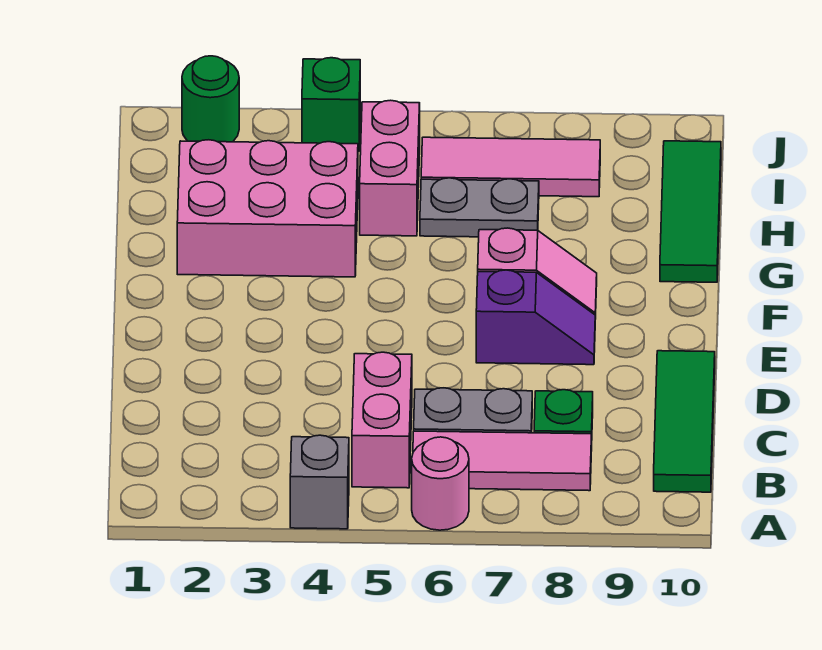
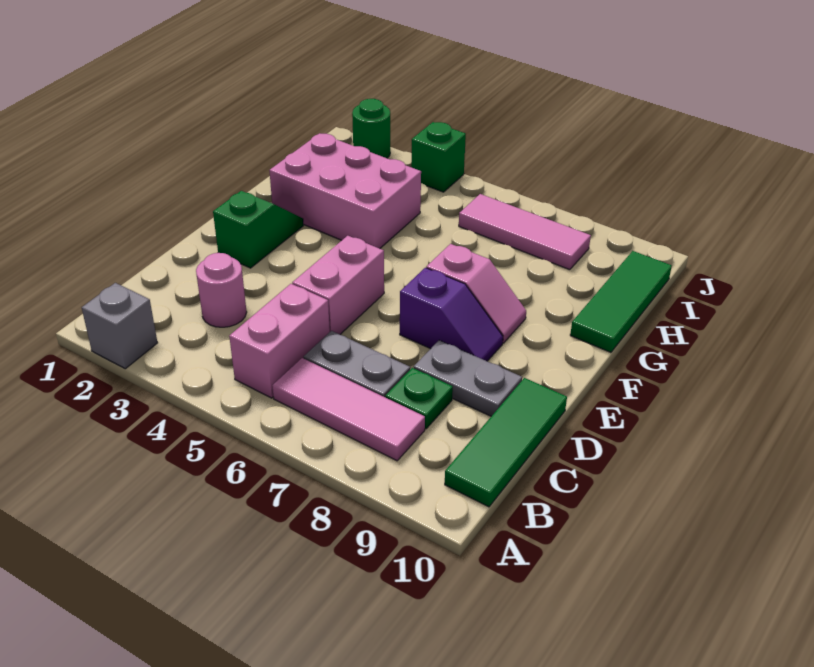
grey 1x1 brick [290,435,349,529] -> grey 1x1 brick moved to [82,283,158,369]
pink 1x1 round brick [412,437,469,530] -> pink 1x1 round brick moved to [196,253,247,327]
none -> green 1x2 slope [213,191,303,268]
pink 1x2 brick [360,100,420,236] -> pink 1x2 brick moved to [292,236,384,335]
grey 1x2 plate [420,178,539,237] -> grey 1x2 plate moved to [414,340,522,416]

